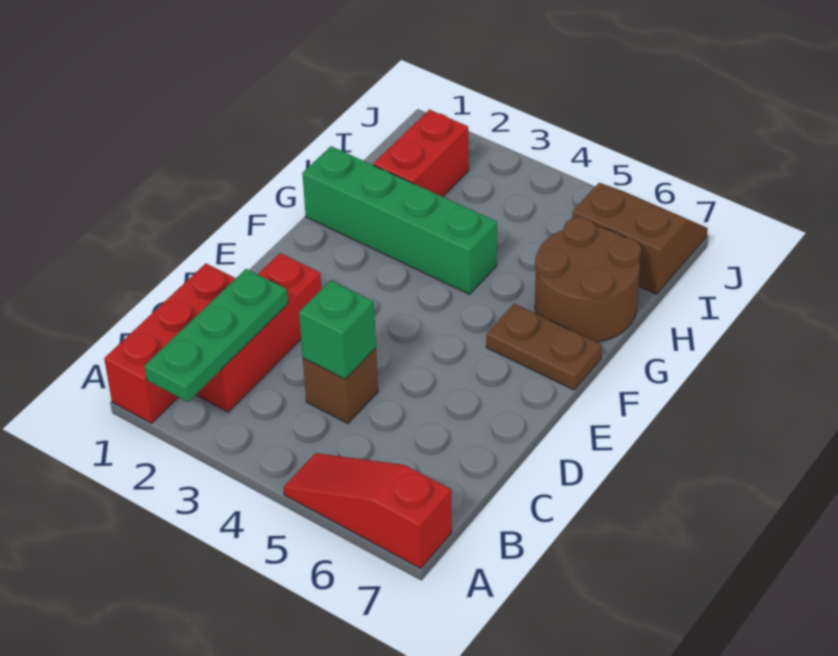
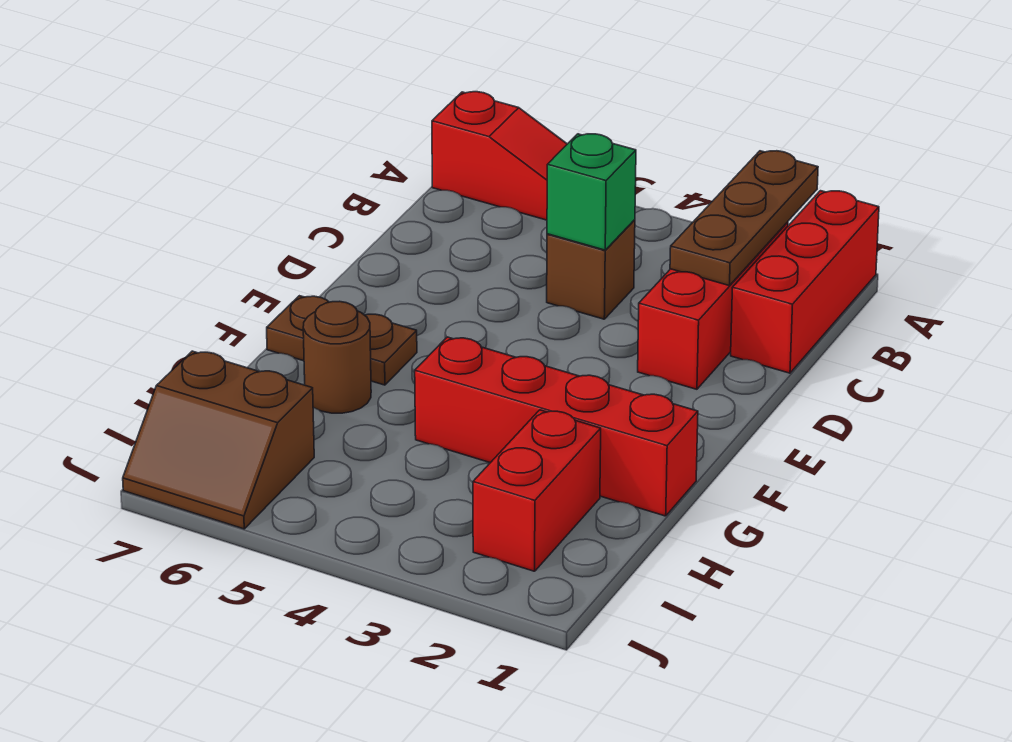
green 1x3 plate [144,269,288,402] -> brown 1x3 plate [670,151,818,286]
green 1x4 brick [302,146,497,294] -> red 1x4 brick [415,337,698,516]
brown 2x2 round brick [535,217,641,342] -> brown 1x1 round brick [303,301,371,413]

